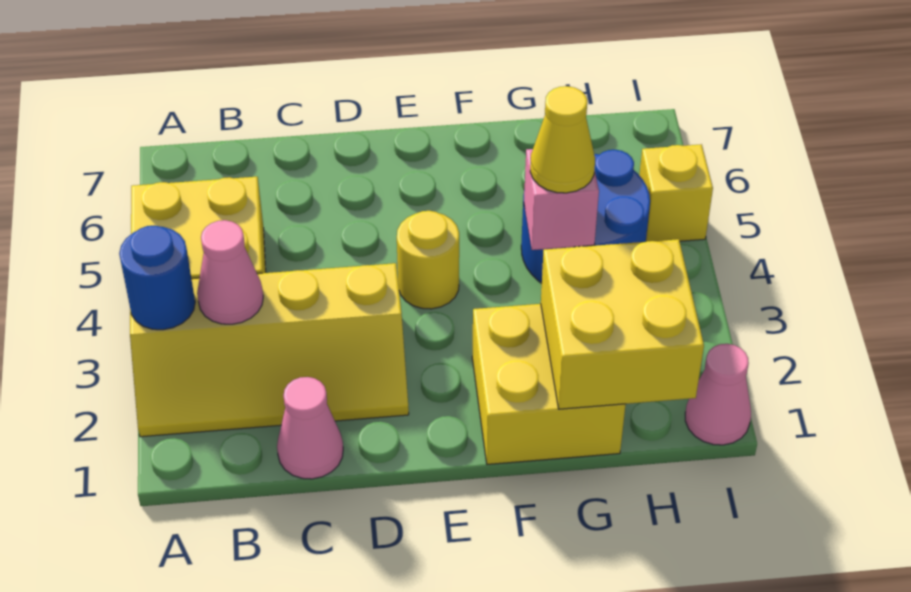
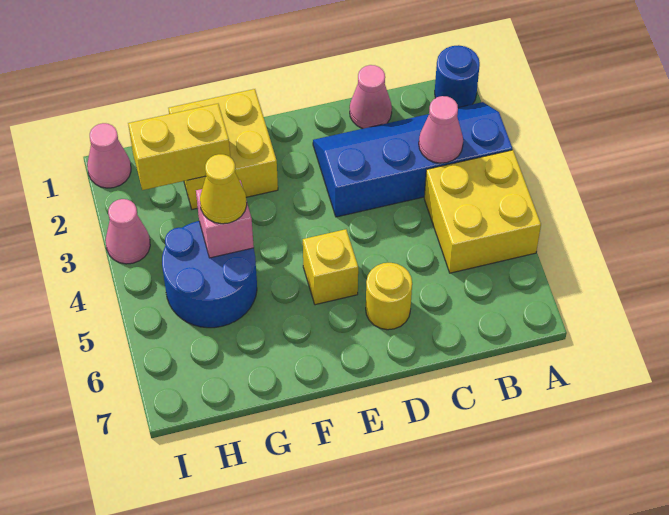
yellow 2x4 slope [130,263,409,437] -> blue 2x4 slope [313,102,512,217]
blue 1x1 round brick [119,226,195,330] -> blue 1x1 round brick moved to [435,45,480,107]
yellow 1x1 round brick [397,211,459,309] -> yellow 1x1 round brick moved to [366,263,412,330]
yellow 2x2 brick [541,239,704,409] -> yellow 1x2 brick [128,104,230,190]
none -> pink 1x1 cone [106,199,150,264]
yellow 1x1 brick [639,144,713,241] -> yellow 1x1 brick moved to [303,229,358,305]

